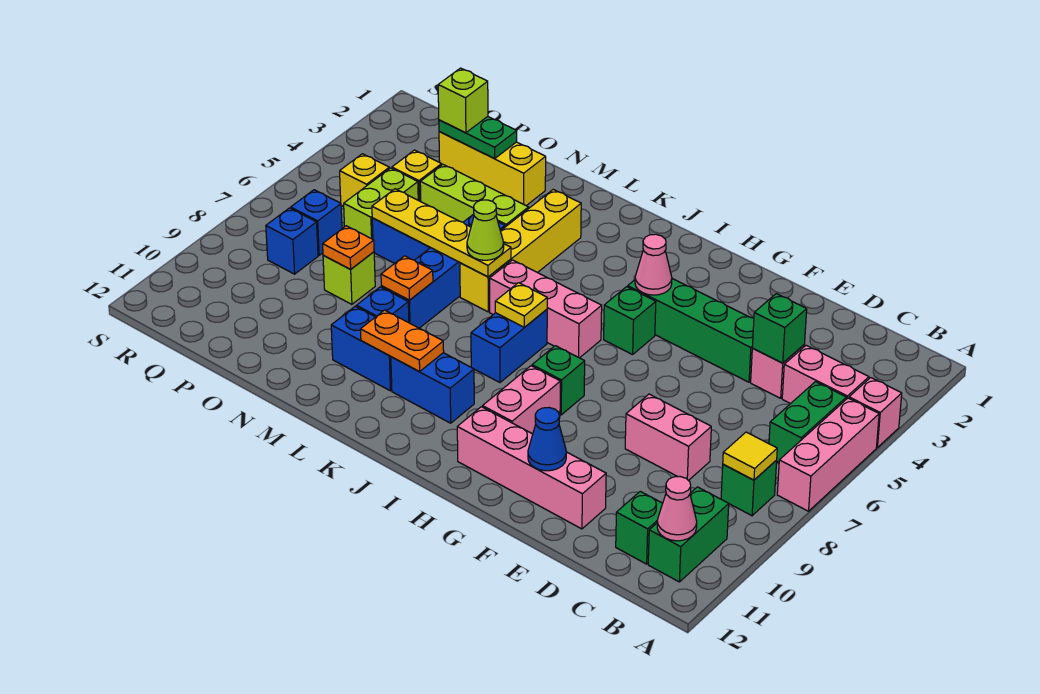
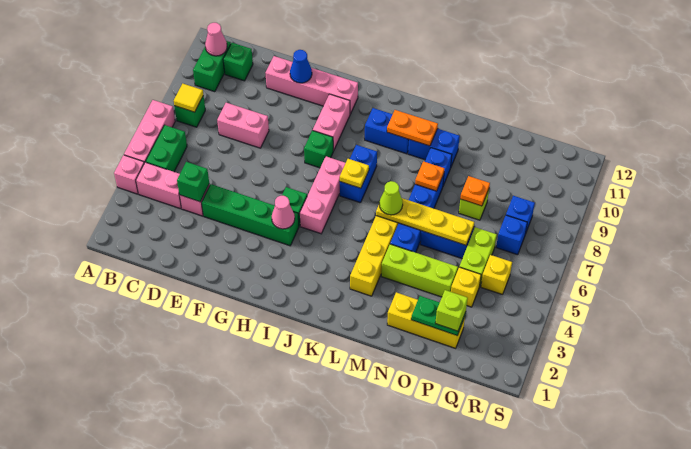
pink 1x3 brick [490,260,602,358] -> pink 1x3 brick turned to [300,156,345,234]

